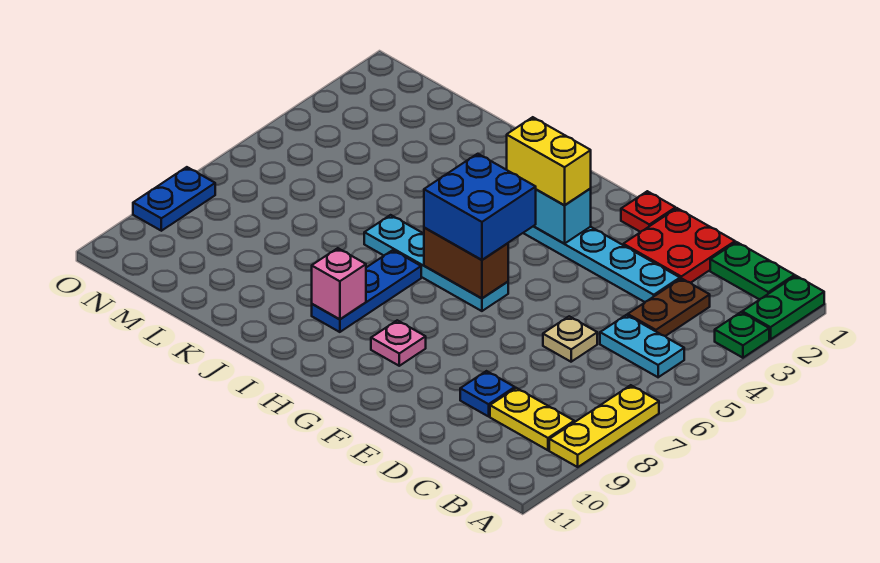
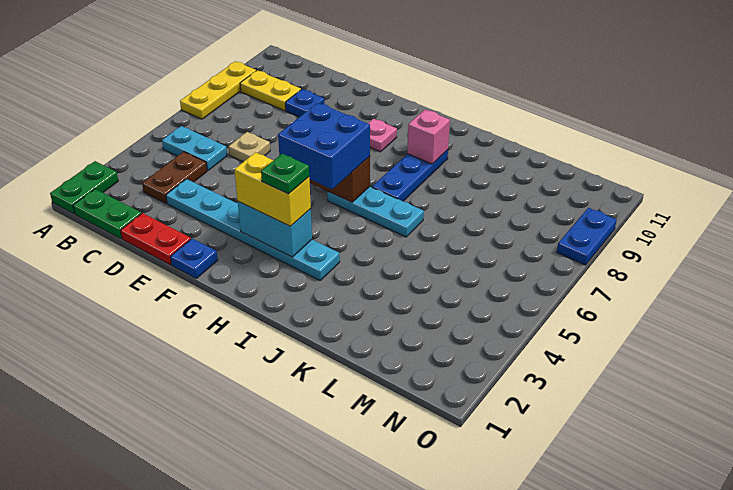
green 1x1 plate [715,312,769,358] -> green 1x1 plate moved to [261,154,309,194]
red 2x2 plate [623,208,735,283] -> red 1x2 plate [120,213,191,265]
red 1x1 plate [621,191,676,232] -> blue 1x1 plate [170,239,218,278]
cyan 1x4 plate [364,215,508,311] -> cyan 1x3 plate [327,187,424,237]

